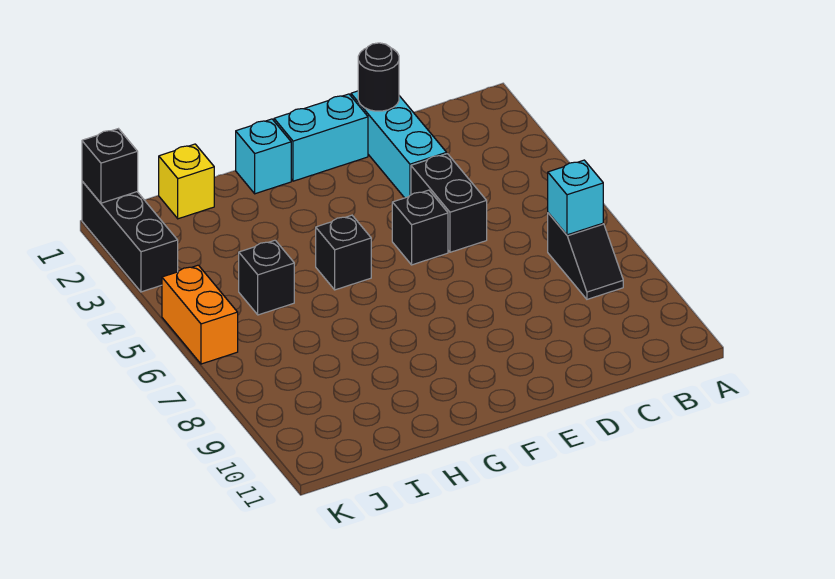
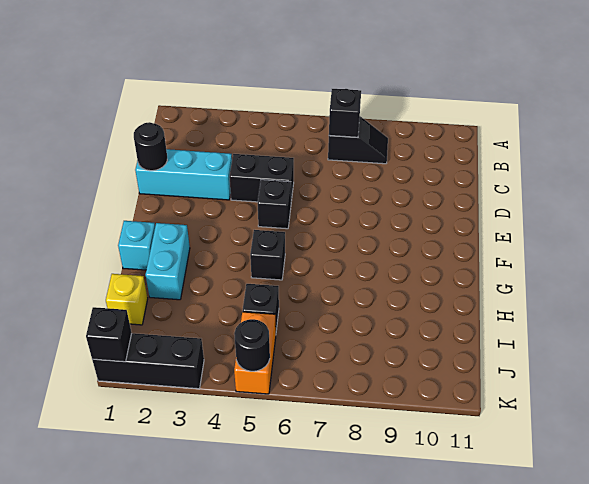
cyan 1x1 brick [548,160,603,235] -> black 1x1 brick [329,89,361,137]
cyan 1x2 brick [274,94,368,181] -> cyan 1x2 brick moved to [146,223,190,300]
orange 1x2 brick [162,265,238,364] -> orange 1x2 brick turned to [234,312,276,394]
none -> black 1x1 round brick [234,319,270,371]

